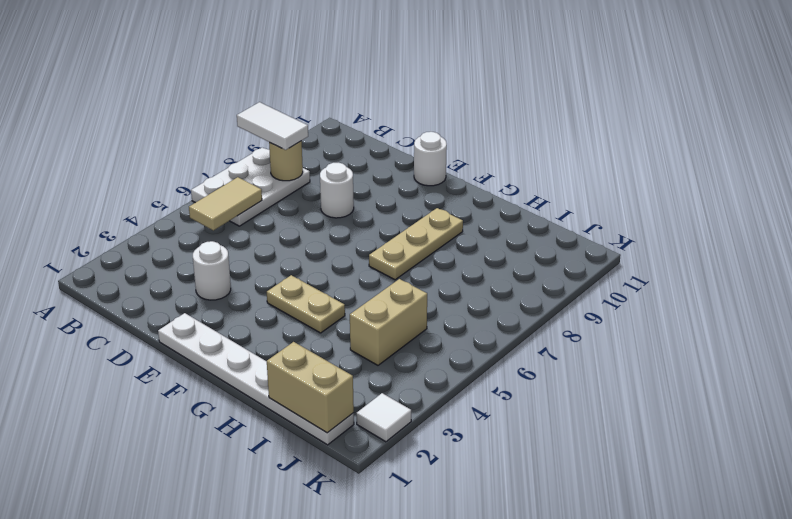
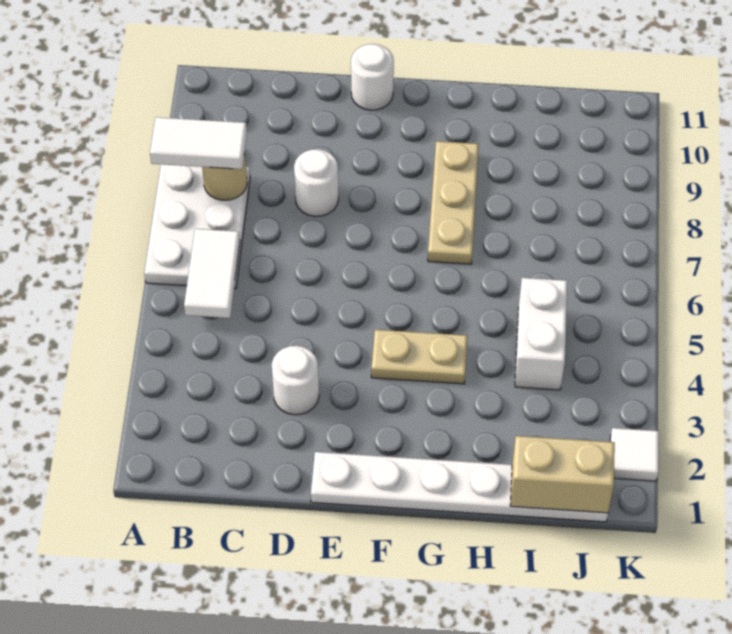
tan 1x2 tile [189,177,262,230] -> white 1x2 tile [184,229,240,318]
tan 1x2 brick [350,279,427,365] -> white 1x2 brick [515,278,567,390]

